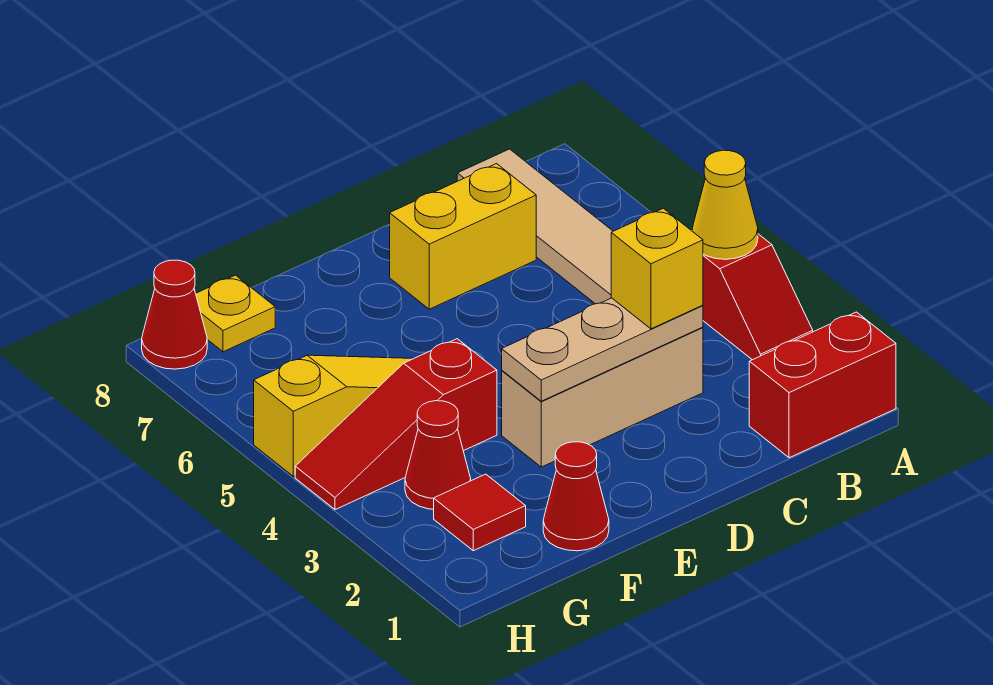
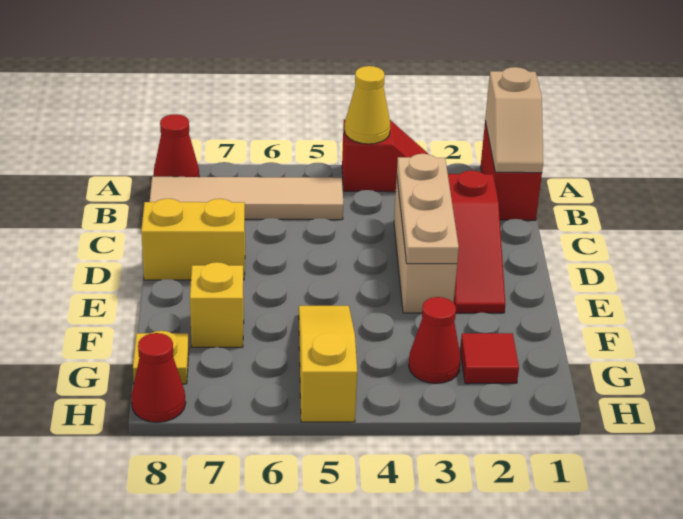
none -> tan 1x2 slope [485,67,543,173]
yellow 1x1 brick [611,208,703,329] -> yellow 1x1 brick moved to [190,262,244,347]
yellow 1x2 brick [390,164,536,309] -> yellow 1x2 brick turned to [141,199,245,280]
red 1x1 cone [543,442,609,551] -> red 1x1 cone moved to [154,114,199,177]
red 1x3 slope [295,339,497,510] -> red 1x3 slope moved to [448,170,505,313]

